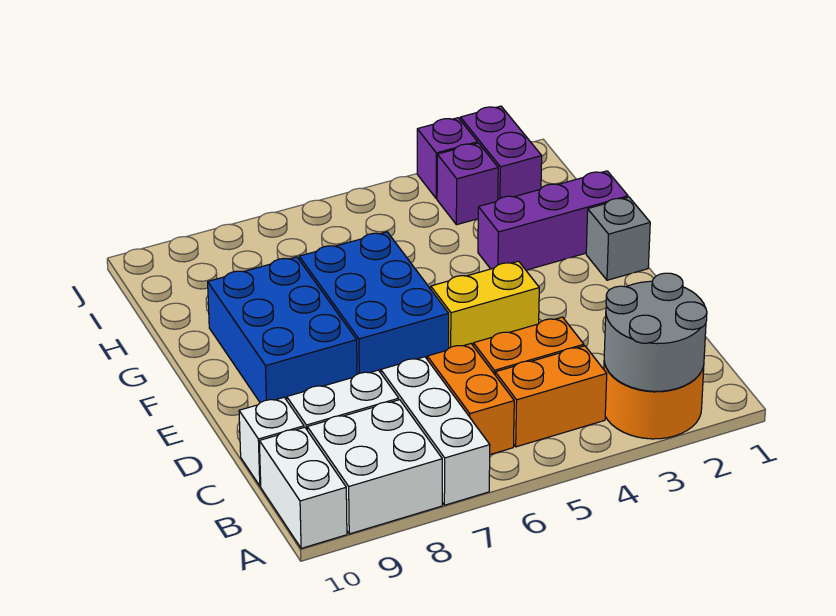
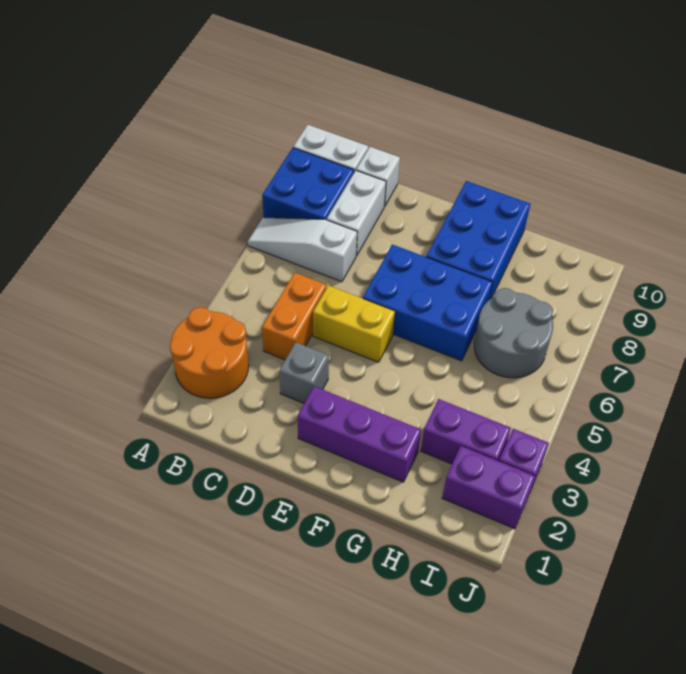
grey 2x2 round brick [604,273,707,391] -> grey 2x2 round brick moved to [474,288,553,378]
white 1x3 brick [381,357,490,505] -> white 1x3 slope [248,217,357,282]
white 2x2 brick [307,400,442,534] -> blue 2x2 brick [262,148,354,220]
orange 1x2 brick [495,346,607,447] -> none
orange 1x2 brick [427,344,514,455] -> none
yellow 1x2 brick [431,261,539,348] -> yellow 1x2 brick turned to [313,285,395,362]
blue 2x3 brick [208,257,357,403] -> blue 2x3 brick turned to [426,181,530,300]
grey 1x1 brick [586,197,650,280] -> grey 1x1 brick moved to [279,342,329,403]
purple 1x3 brick [478,171,628,270] -> purple 1x3 brick turned to [298,386,421,482]
purple 1x1 brick [437,143,498,225] -> purple 1x2 brick [421,399,511,464]

